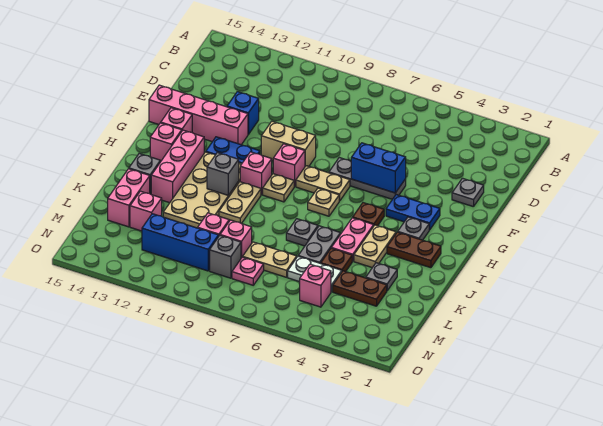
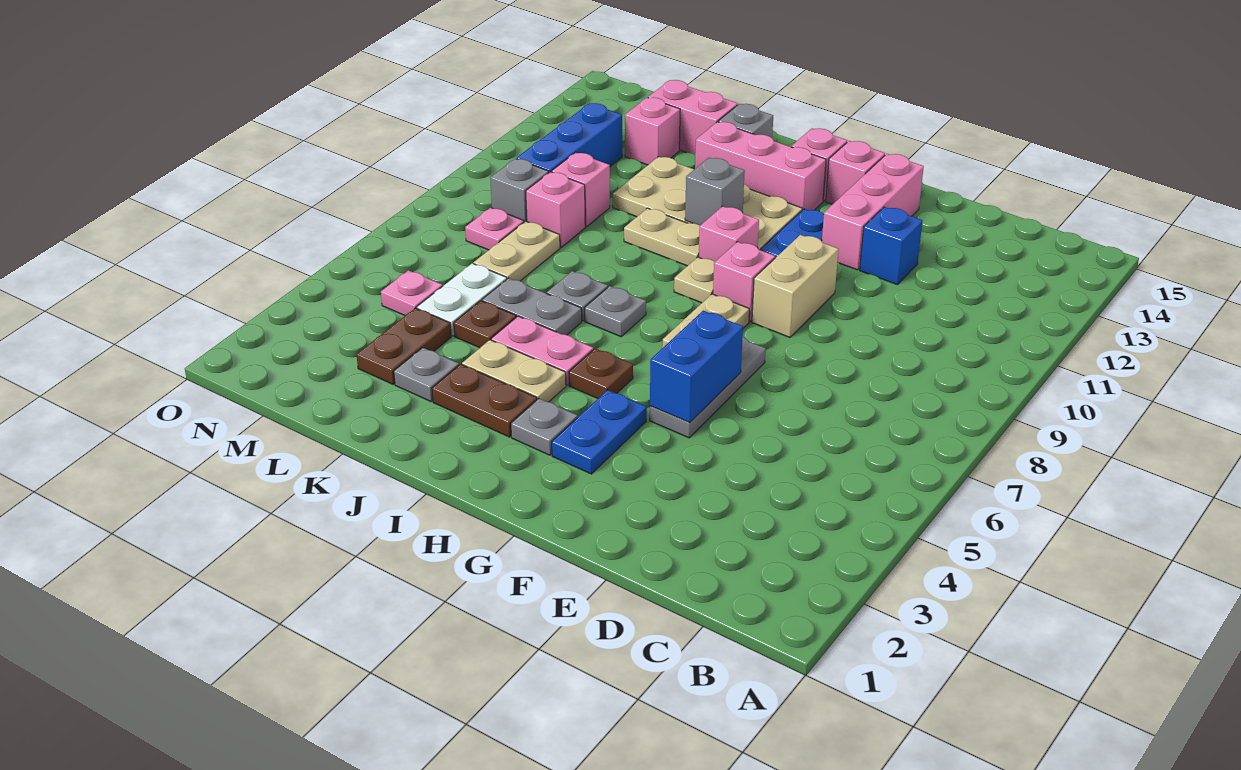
grey 1x1 plate [452,178,484,207] -> grey 1x1 plate moved to [585,286,646,337]
pink 1x4 brick [149,85,248,145] -> pink 1x3 brick [822,154,924,270]
tan 1x1 plate [308,188,339,216] -> none
brown 1x2 plate [387,232,441,268] -> brown 1x2 plate turned to [432,364,537,437]
pink 1x1 brick [300,264,331,307] -> pink 1x1 plate [381,270,443,315]

